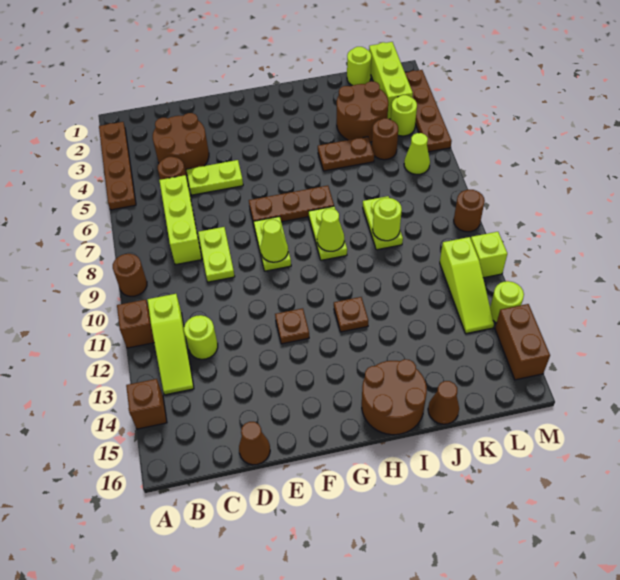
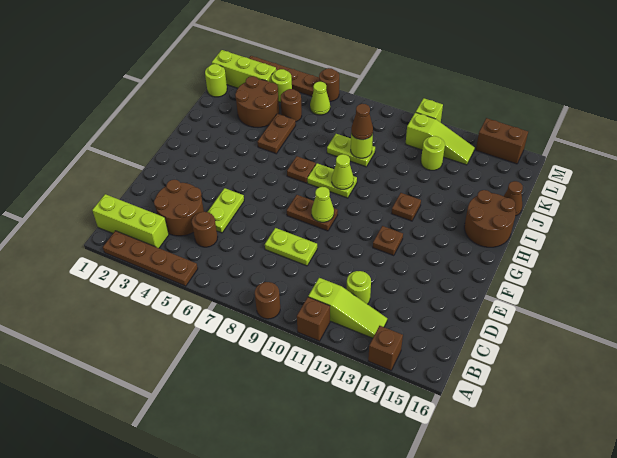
lime 1x3 brick [159,175,202,265] -> lime 1x3 brick moved to [92,194,169,248]
brown 1x1 cone [239,422,270,465] -> brown 1x1 cone moved to [351,104,373,140]
brown 1x3 plate [249,186,334,224] -> brown 1x1 plate [287,156,316,183]
lime 1x2 plate [254,216,291,271] -> brown 1x2 plate [287,195,338,231]
brown 1x1 round brick [454,190,485,232] -> brown 1x1 round brick moved to [319,68,339,101]
lime 1x1 round brick [490,281,524,323] -> lime 1x1 round brick moved to [421,136,445,170]

